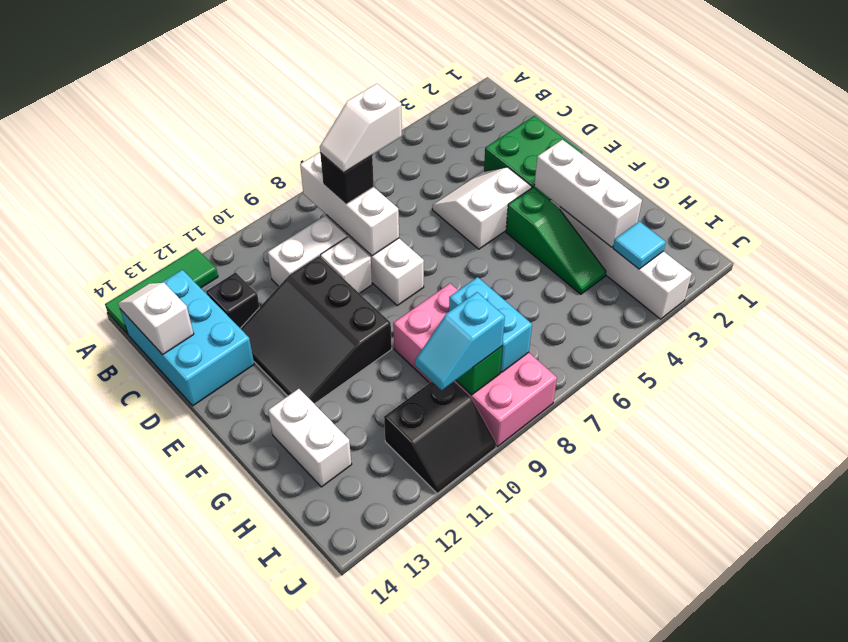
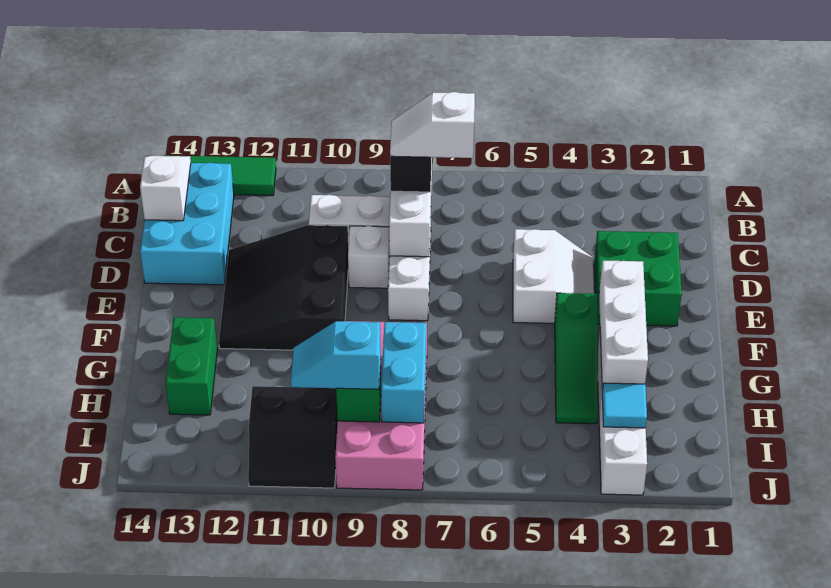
black 1x1 brick [206,272,260,328] -> none
white 2x2 slope [432,167,532,249] -> white 2x2 slope turned to [513,229,594,323]
white 1x2 brick [268,389,352,487] -> green 1x2 brick [165,317,217,415]

